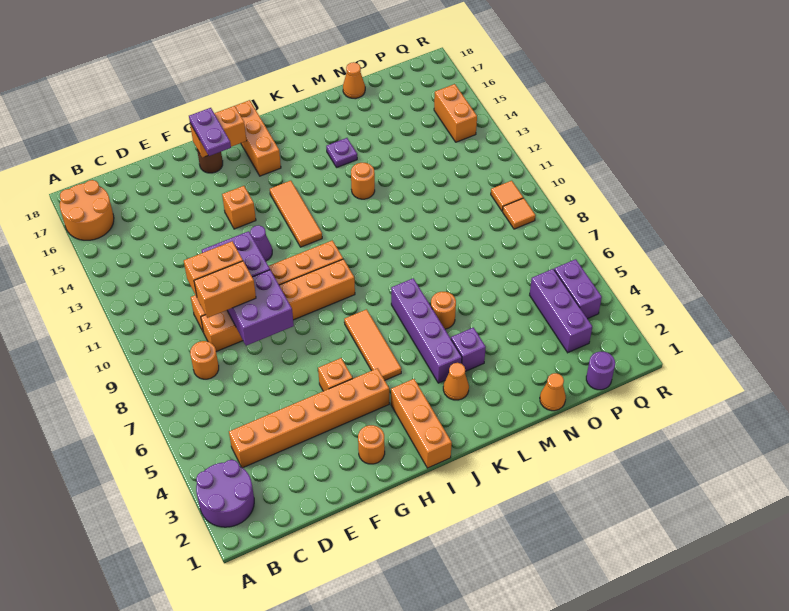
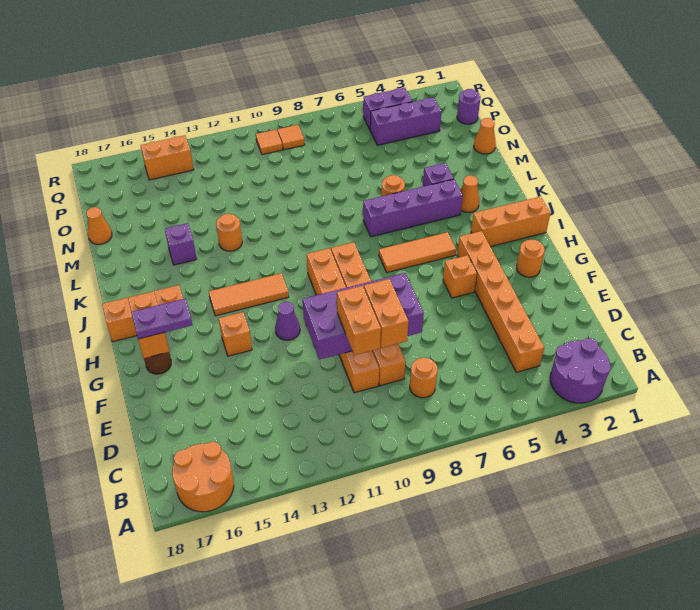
purple 1x1 plate [326,138,357,167] -> purple 1x1 brick [165,223,197,265]

